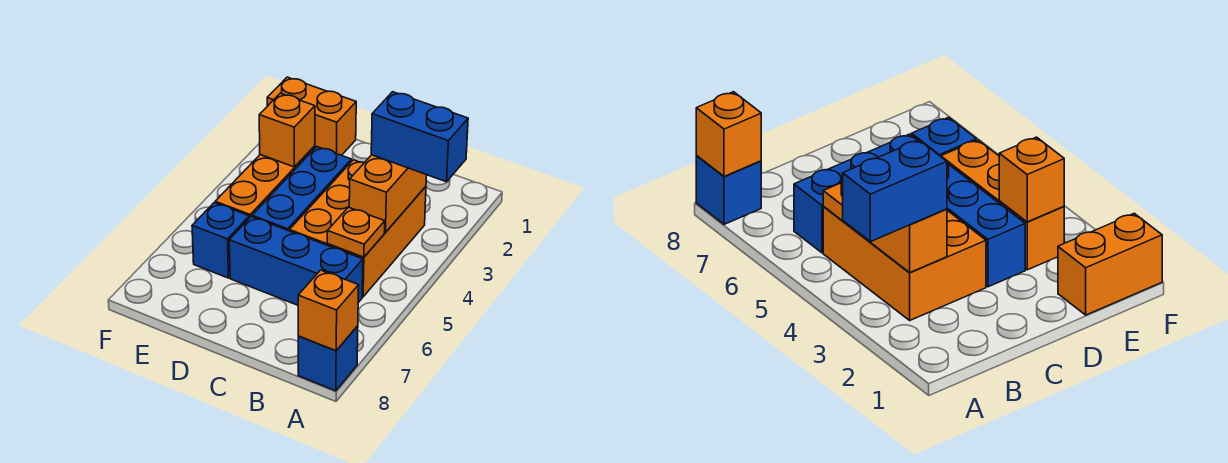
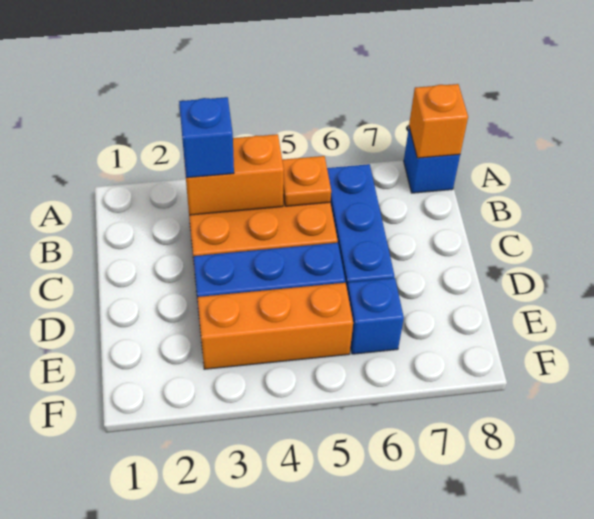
blue 1x2 brick [371,92,468,182] -> blue 1x1 brick [179,97,234,178]
orange 1x2 brick [267,77,356,155] -> none
orange 1x1 brick [259,93,315,167] -> none

